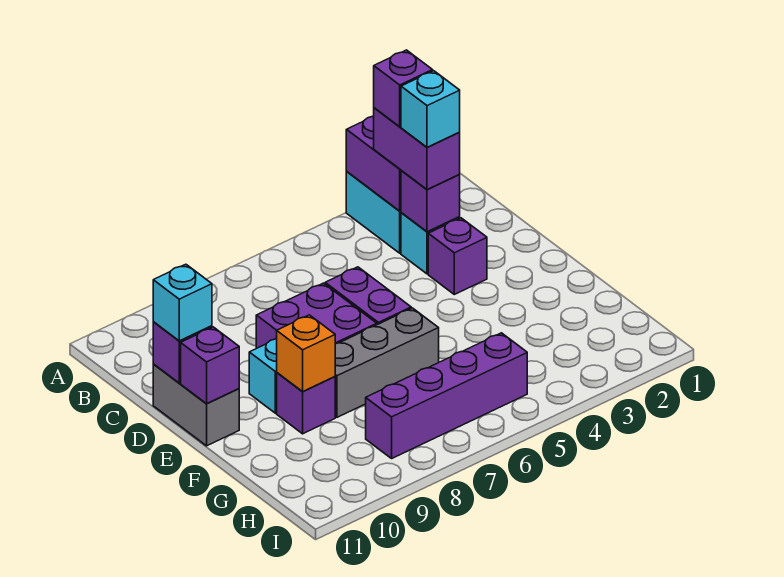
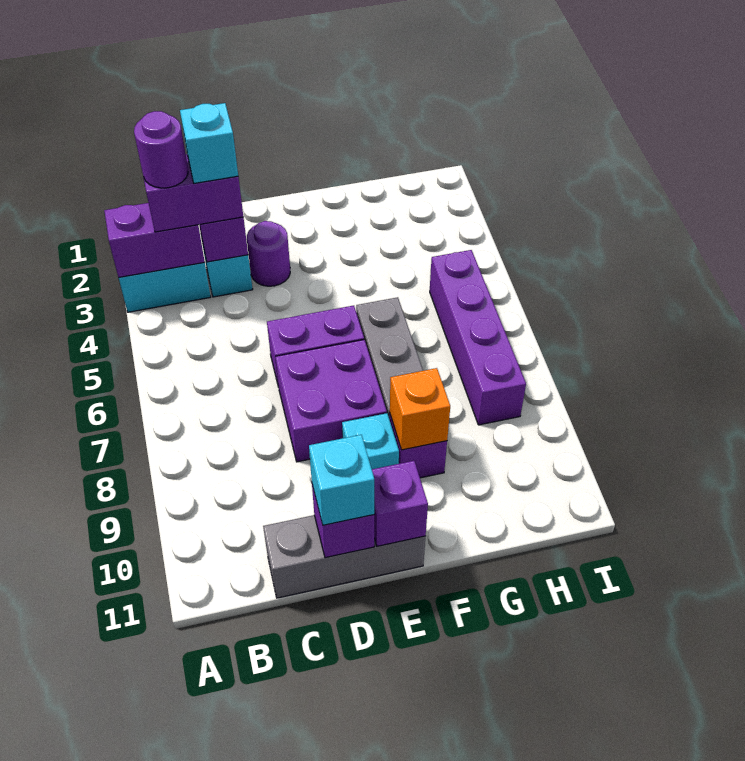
purple 1x1 brick [374,50,433,127] -> purple 1x1 round brick [134,111,188,188]
purple 1x1 brick [428,218,487,294] -> purple 1x1 round brick [247,221,290,286]
grey 1x2 brick [153,364,239,446] -> grey 1x3 brick [263,515,426,598]

